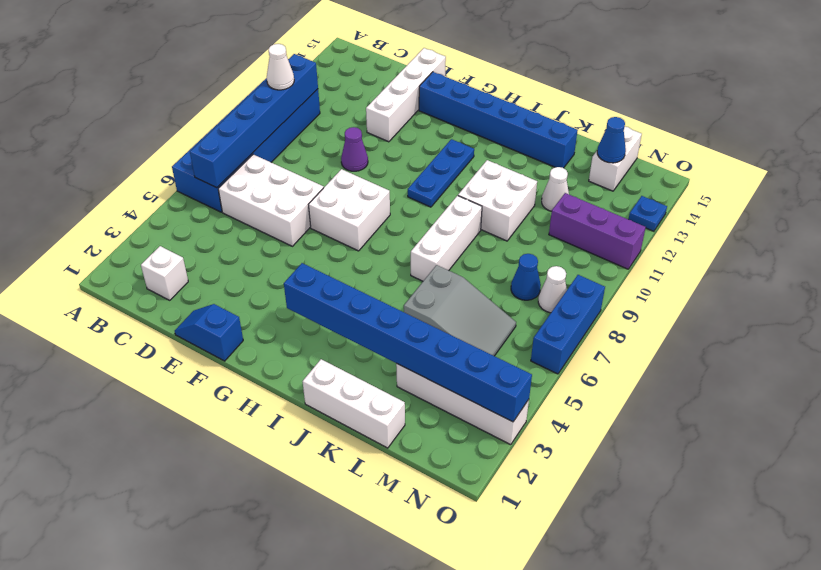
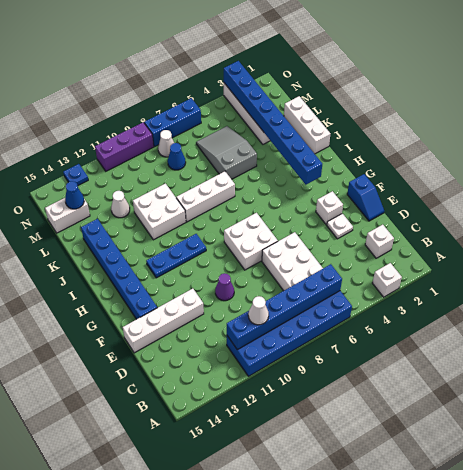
none -> white 1x1 brick [373,263,402,297]
none -> white 1x1 plate [327,214,353,239]
none -> white 1x1 brick [316,191,343,225]
purple 1x3 brick [549,193,646,269] -> purple 1x3 brick turned to [95,122,154,171]

